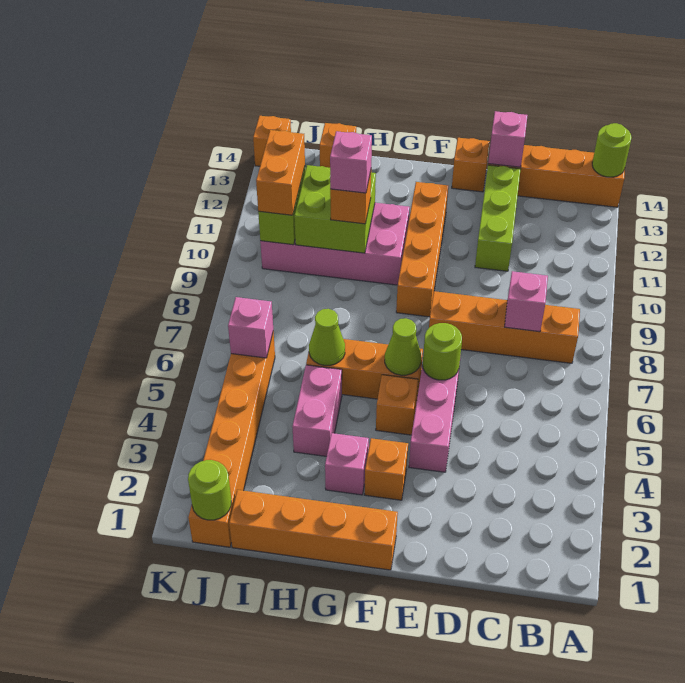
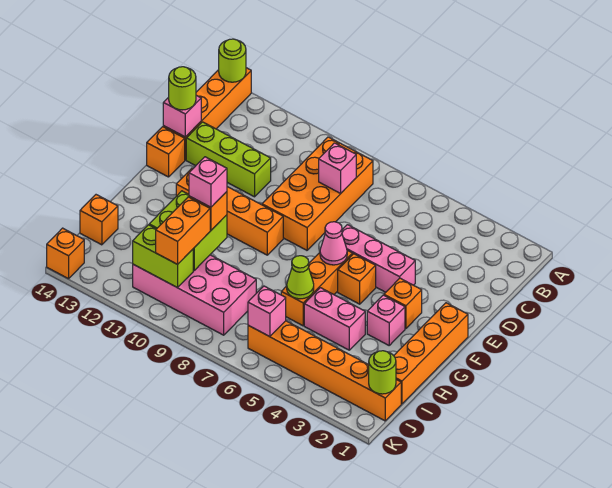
orange 1x4 brick [429,291,580,363] -> orange 2x4 brick [262,137,373,250]
lime 1x1 round brick [423,323,462,380] -> lime 1x1 round brick moved to [169,67,196,110]
lime 1x1 cone [385,318,421,375] -> pink 1x1 cone [320,222,347,265]
pink 2x4 brick [260,203,410,285] -> pink 2x4 brick turned to [133,255,256,335]
orange 1x2 brick [256,130,305,215] -> orange 1x2 brick turned to [156,197,210,264]

